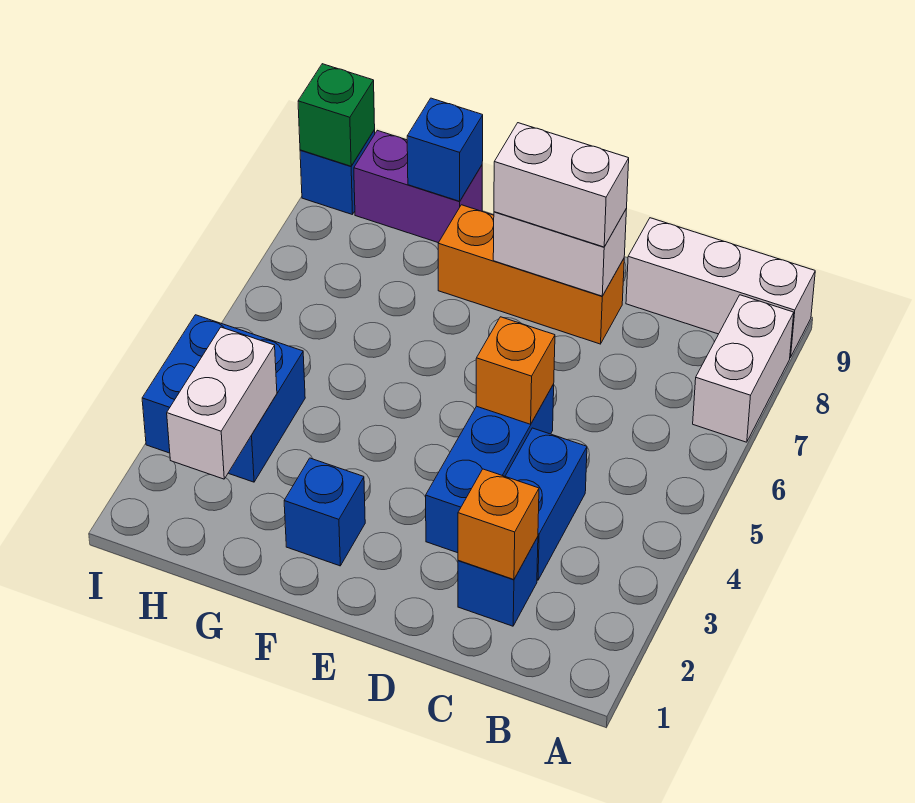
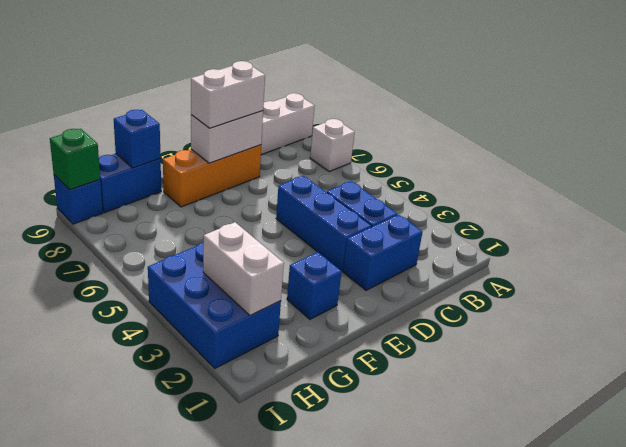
white 1x2 brick [693,295,794,442] -> white 1x1 brick [310,119,355,172]
blue 1x1 brick [458,537,538,626] -> blue 1x2 brick [343,215,422,290]
orange 1x1 brick [458,469,539,580] -> none
orange 1x1 brick [476,317,555,424] -> none
purple 1x2 brick [354,130,482,243] -> blue 1x2 brick [99,154,161,213]
blue 2x2 brick [142,315,305,482] -> blue 2x3 brick [148,242,281,368]

